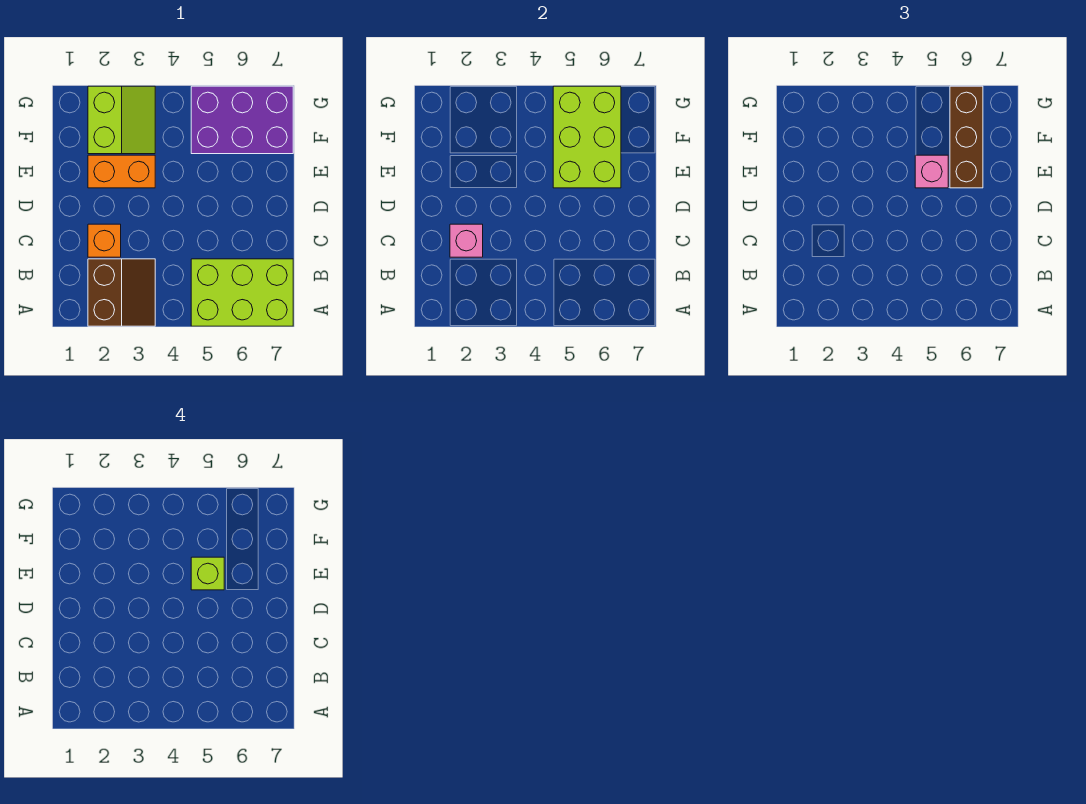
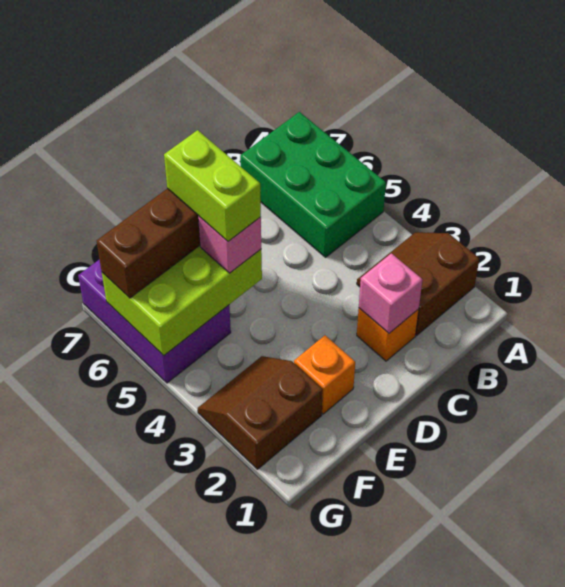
lime 2x3 brick [191,259,293,326] -> green 2x3 brick [240,112,386,257]
orange 1x2 brick [88,155,155,188] -> orange 1x1 brick [294,335,355,414]
lime 1x1 brick [191,557,224,590] -> lime 1x2 brick [164,130,261,241]
lime 2x2 slope [88,86,155,154] -> brown 2x2 slope [198,356,323,469]

